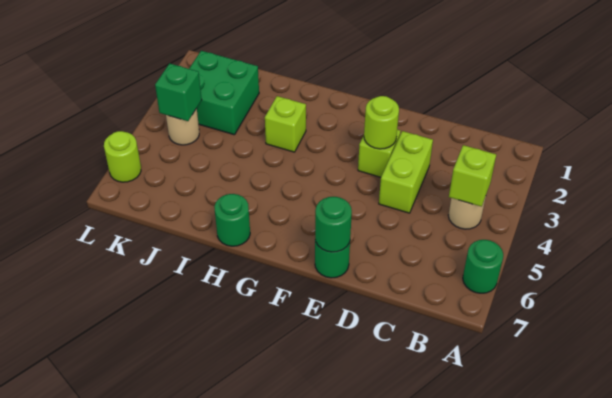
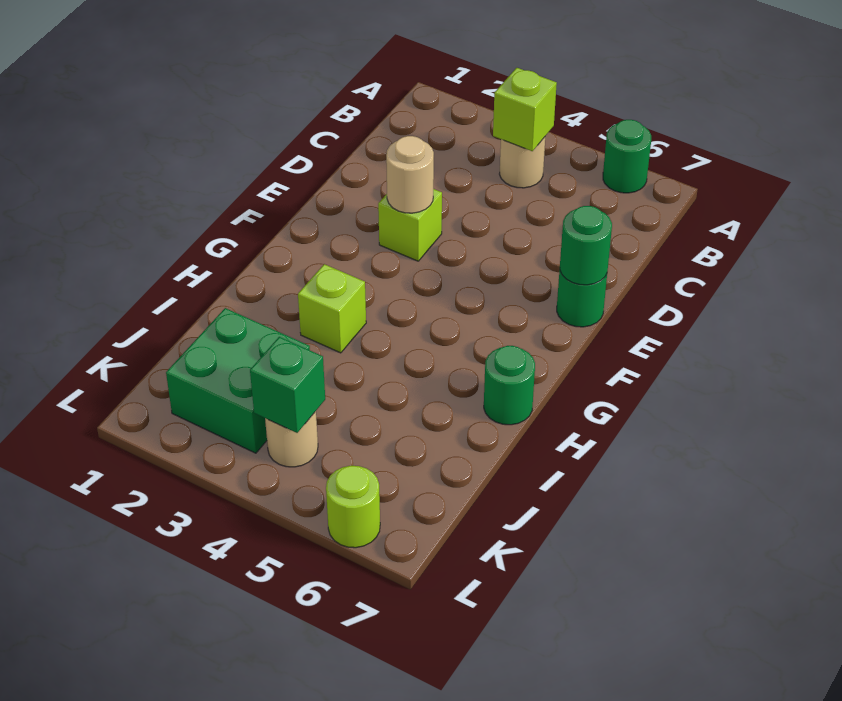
lime 1x2 brick [379,131,433,213] -> none
lime 1x1 round brick [364,96,399,149] -> tan 1x1 round brick [386,136,434,213]

